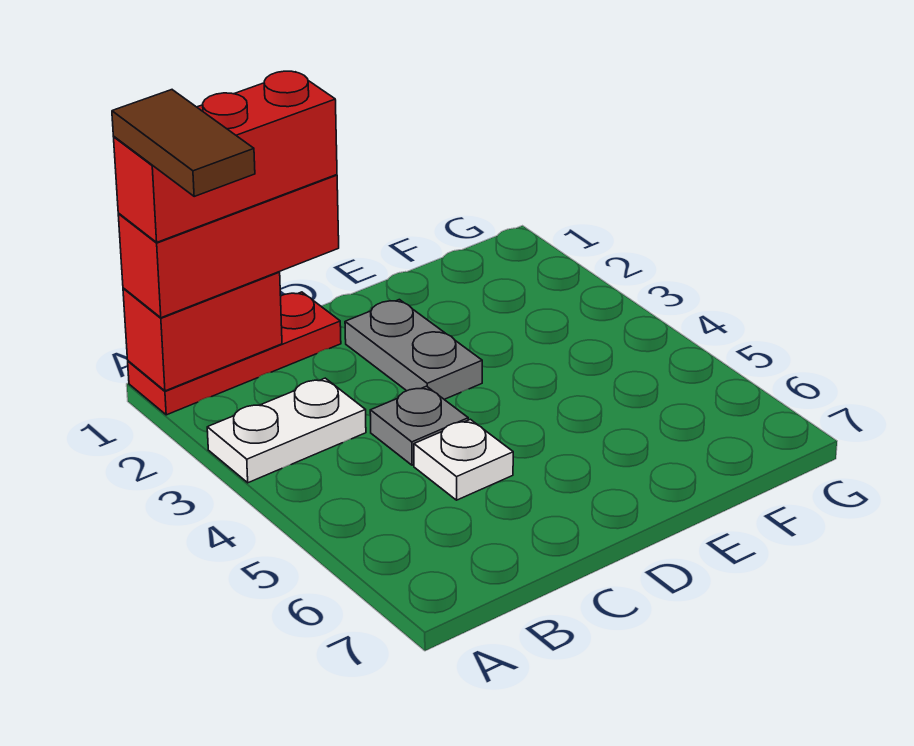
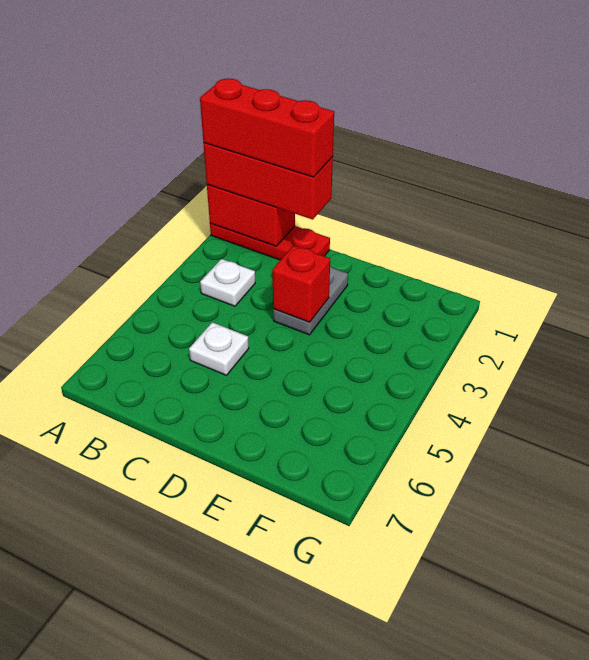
brown 1x2 tile [112,90,255,196] -> none
white 1x2 plate [207,378,366,483] -> white 1x1 plate [200,259,255,306]
grey 1x1 plate [370,386,468,465] -> none
none -> red 1x1 brick [272,246,330,322]

